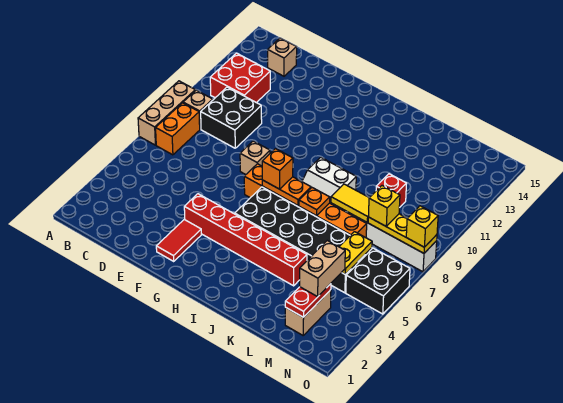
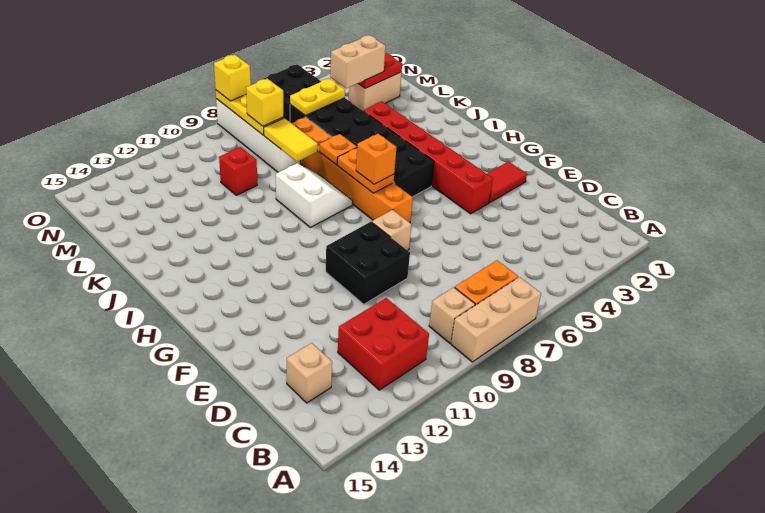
black 2x2 brick [201,87,262,148] -> black 2x2 brick moved to [326,222,410,304]

